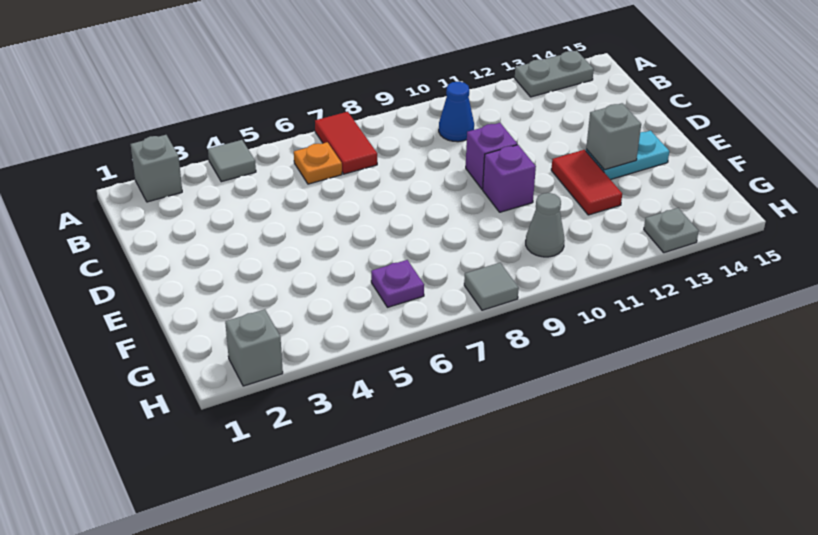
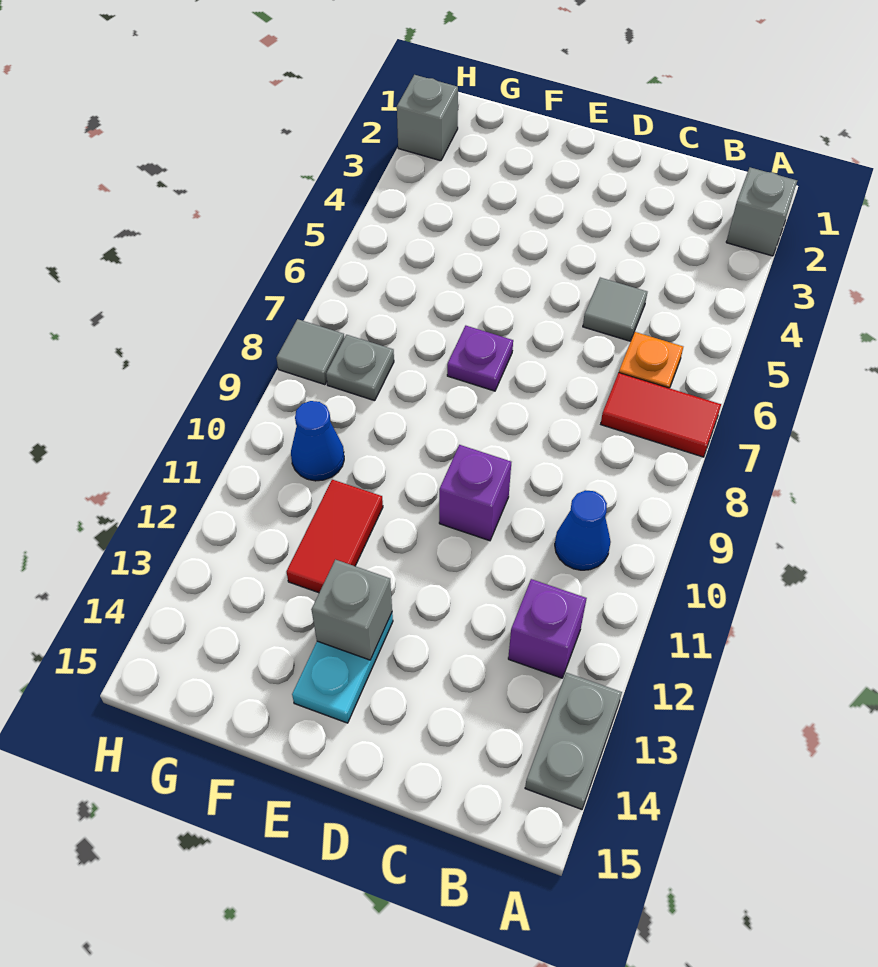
grey 1x1 tile [208,140,256,182] -> grey 1x1 tile moved to [583,278,647,341]
purple 1x1 brick [483,145,536,212] -> purple 1x1 brick moved to [508,579,587,678]
red 1x2 tile [551,150,622,215] -> red 1x2 tile turned to [287,480,383,593]
purple 1x1 plate [371,260,424,307] -> purple 1x1 plate moved to [447,326,513,391]
grey 1x1 cone [526,193,565,257] -> blue 1x1 cone [291,401,344,481]
grey 1x1 plate [644,208,699,253] -> grey 1x1 plate moved to [326,335,394,401]

